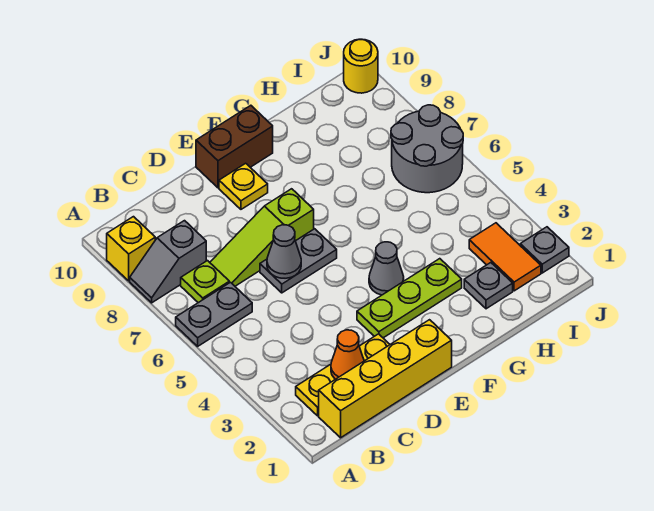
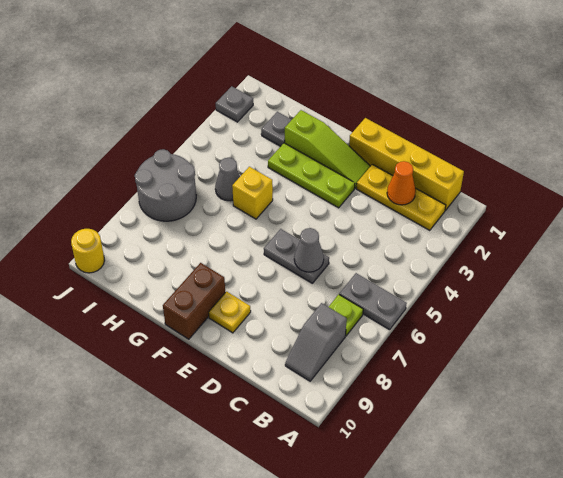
grey 1x2 slope [130,221,206,303] -> grey 1x2 slope turned to [285,303,347,381]
yellow 1x1 brick [107,217,155,281] -> yellow 1x1 brick moved to [232,167,273,219]
lime 1x3 slope [210,189,314,286] -> lime 1x3 slope moved to [285,110,370,188]
brown 1x2 brick [196,105,273,188] -> brown 1x2 brick turned to [163,263,225,339]
grey 1x1 cone [369,242,404,295] -> grey 1x1 cone moved to [215,158,240,201]
orange 1x2 tile [469,223,541,291] -> none

